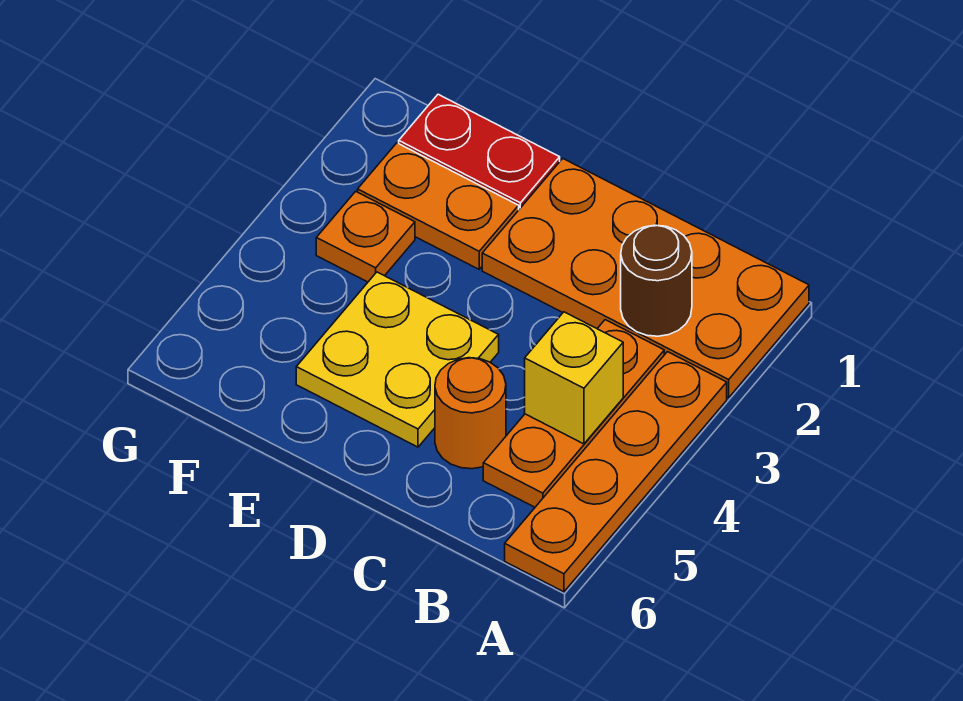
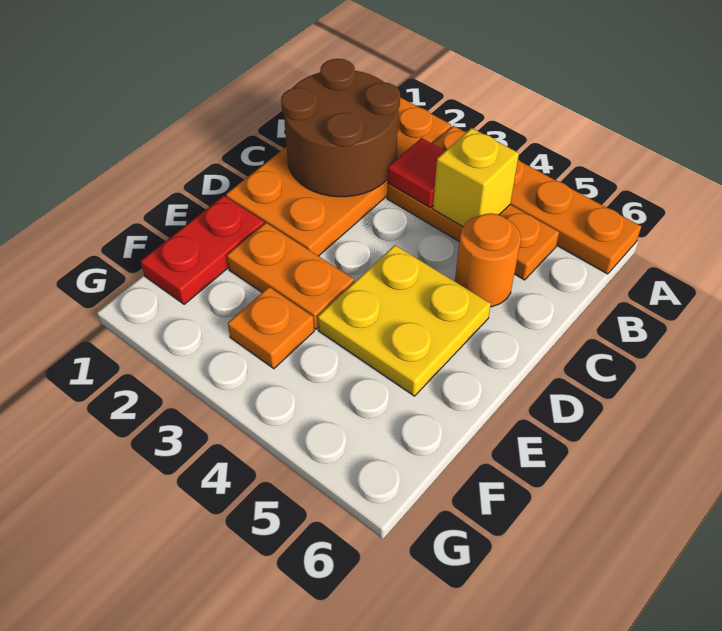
brown 1x1 round brick [621,225,692,336] -> brown 2x2 round brick [281,59,400,197]
none -> red 1x1 tile [387,138,445,208]
orange 1x2 plate [358,143,519,269] -> orange 1x2 plate turned to [227,223,354,329]

